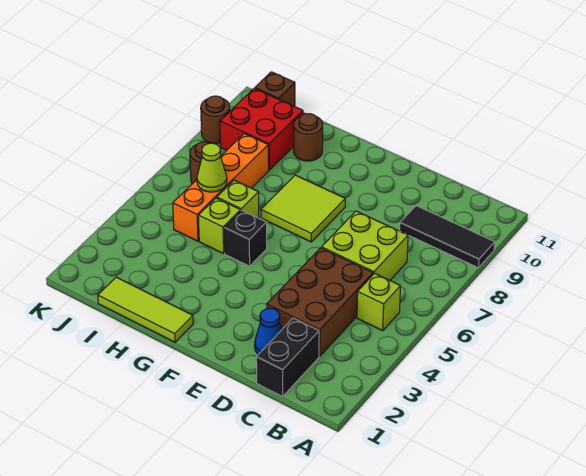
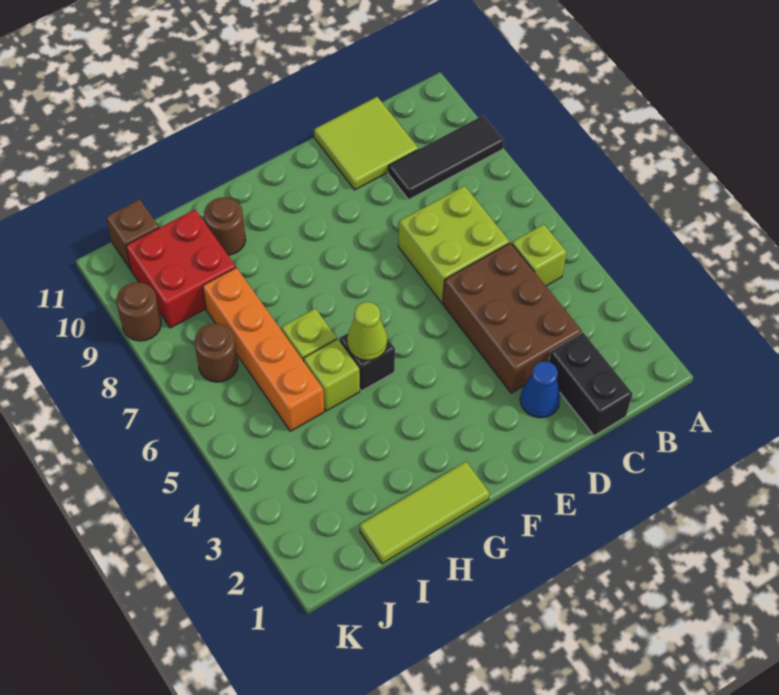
lime 2x2 tile [261,175,345,242] -> lime 2x2 tile moved to [314,97,418,190]
lime 1x1 cone [197,143,227,192] -> lime 1x1 cone moved to [347,302,387,361]

